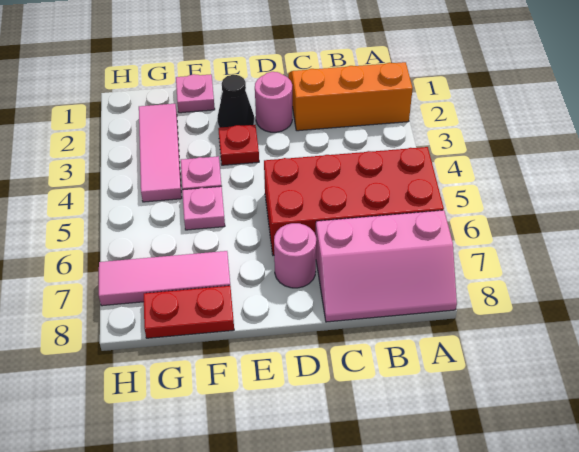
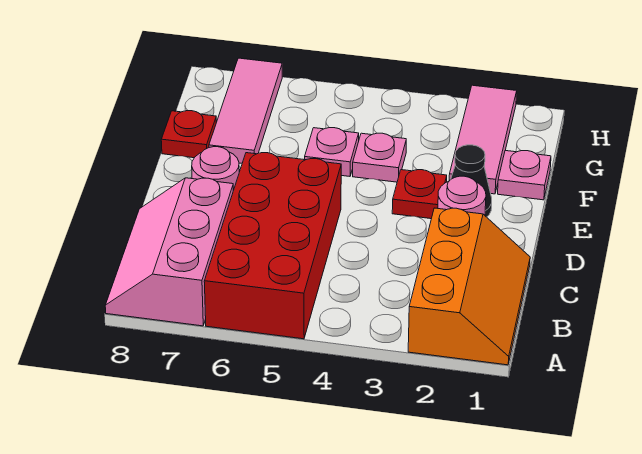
red 1x2 plate [144,286,234,338] -> red 1x1 plate [161,111,216,158]
pink 1x3 tile [139,104,182,202] -> pink 1x3 tile turned to [449,85,517,194]

